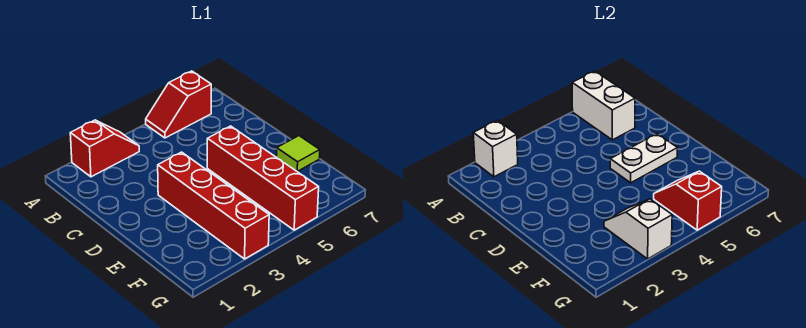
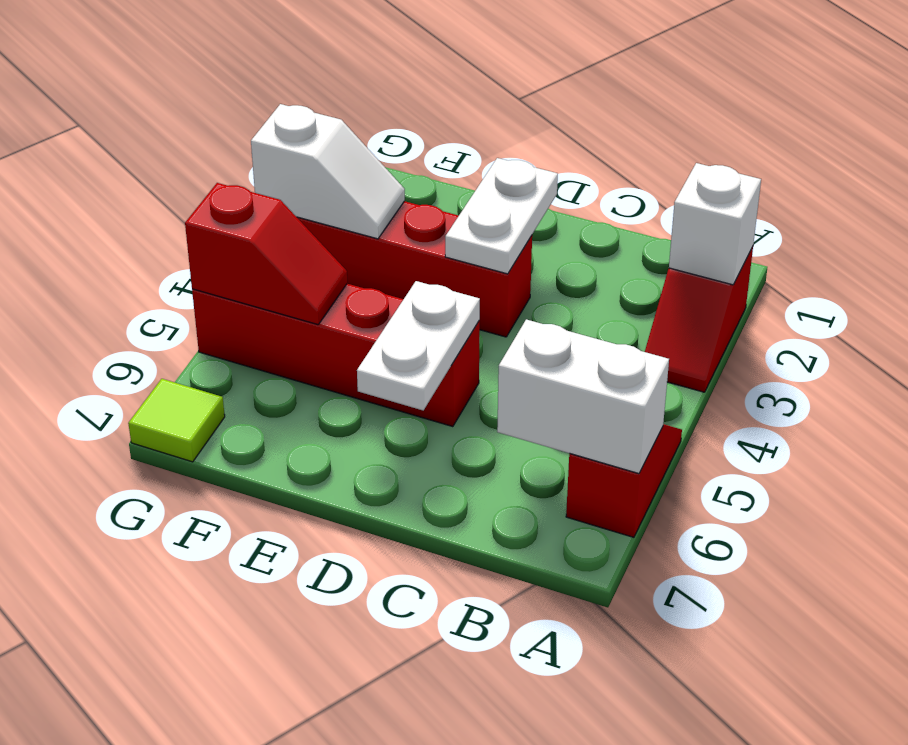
none -> white 1x2 plate [445,158,558,274]
lime 1x1 tile [276,136,320,172] -> lime 1x1 tile moved to [128,379,225,462]

